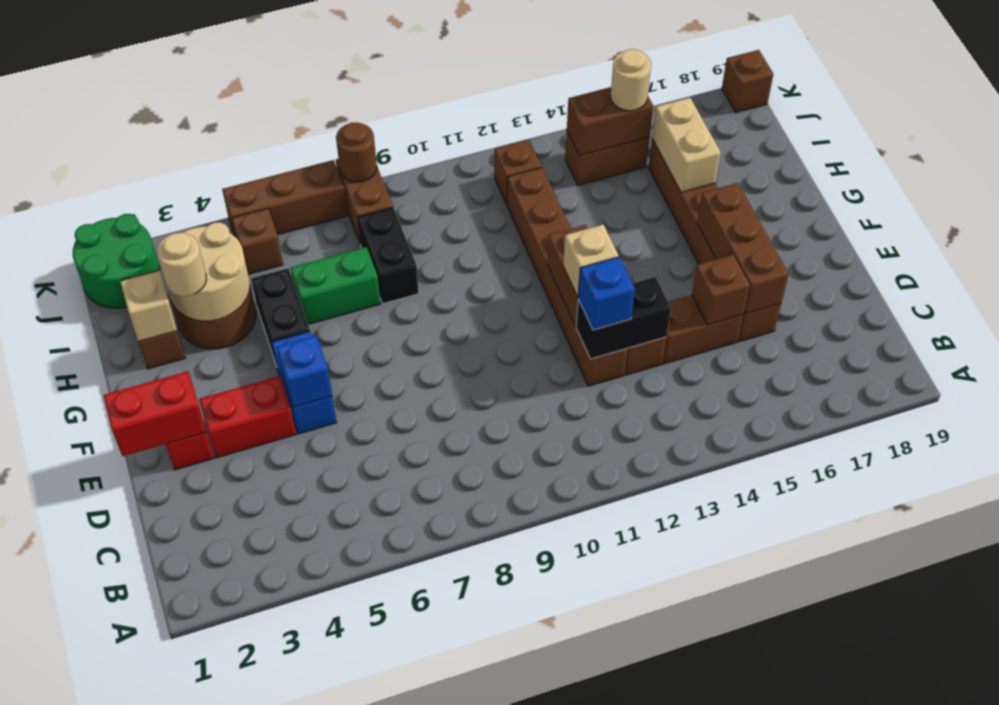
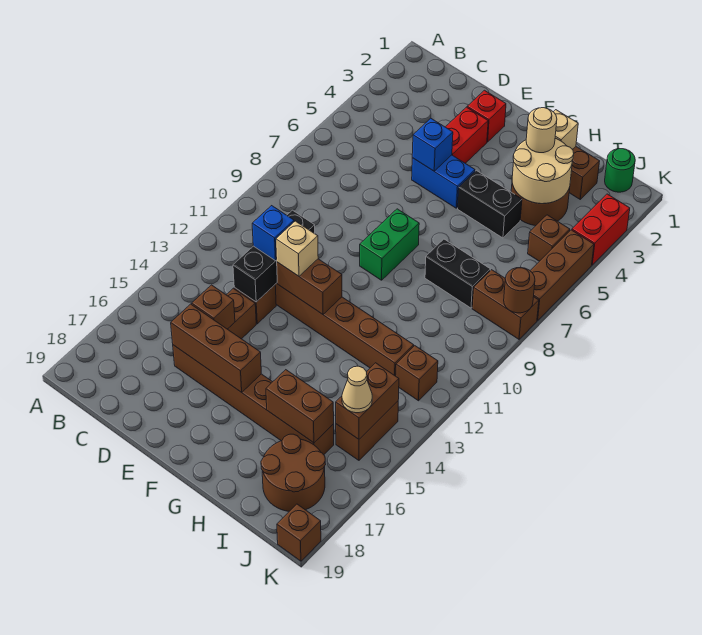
black 1x2 brick [576,277,671,359] -> black 1x3 brick [233,210,315,302]
red 1x2 brick [103,371,206,456] -> red 1x2 brick moved to [572,194,630,265]
green 1x2 brick [291,247,381,324] -> green 1x2 brick moved to [360,209,419,280]
tan 1x2 brick [652,98,721,192] -> brown 1x2 brick [266,370,334,443]
none -> brown 2x2 round brick [261,434,326,511]
green 2x2 round brick [73,214,160,308] -> green 1x1 round brick [605,149,635,192]
tan 1x1 round brick [610,49,651,111] -> tan 1x1 cone [342,366,372,413]

